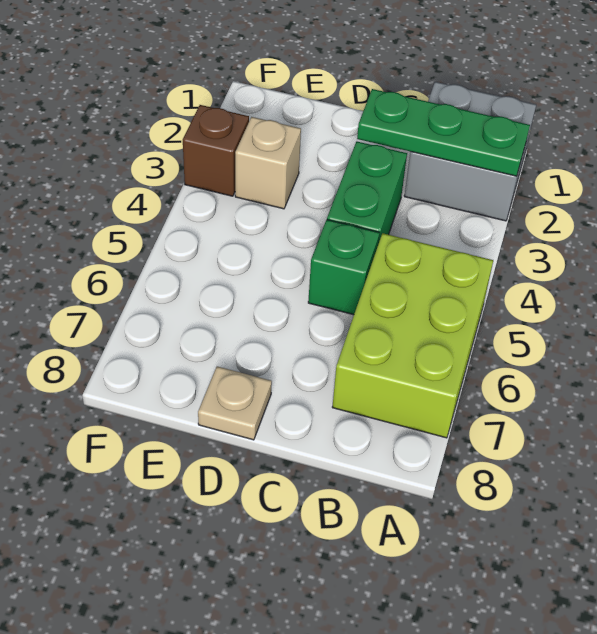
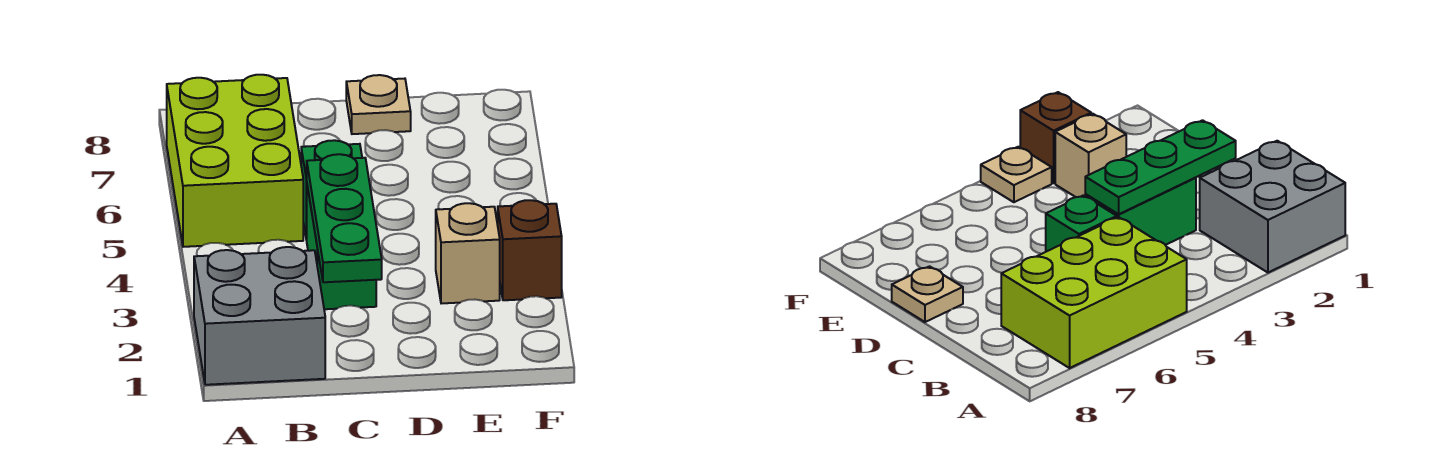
green 1x3 plate [357,89,530,176] -> green 1x3 plate turned to [306,154,382,282]
none -> tan 1x1 plate [981,147,1052,202]

